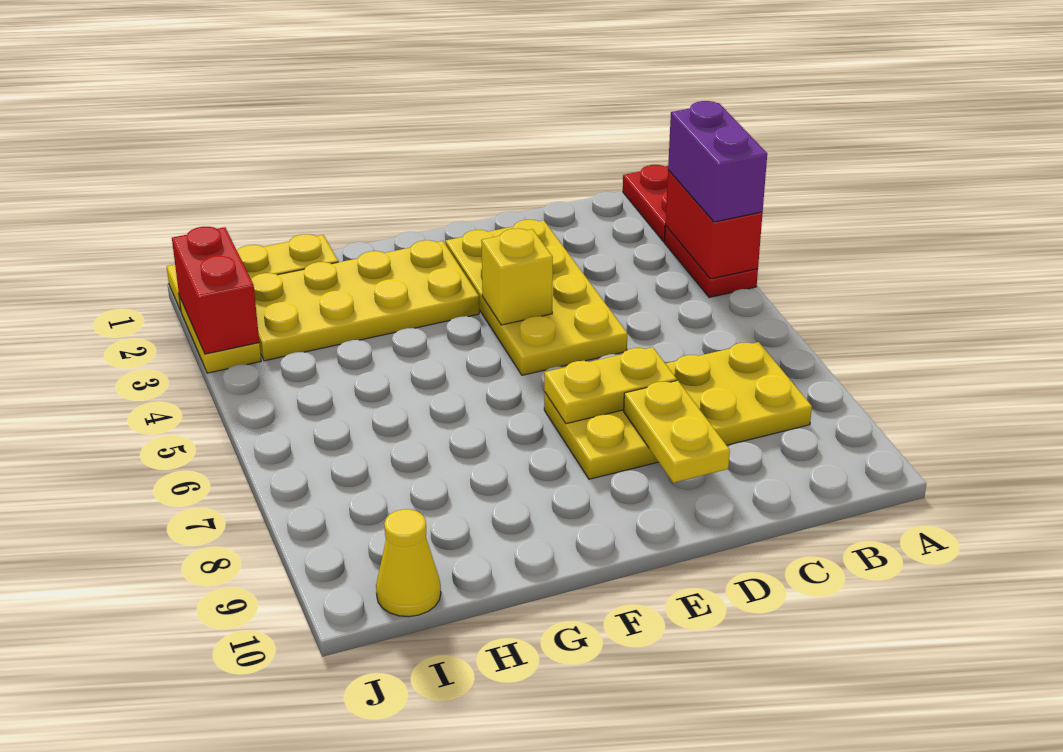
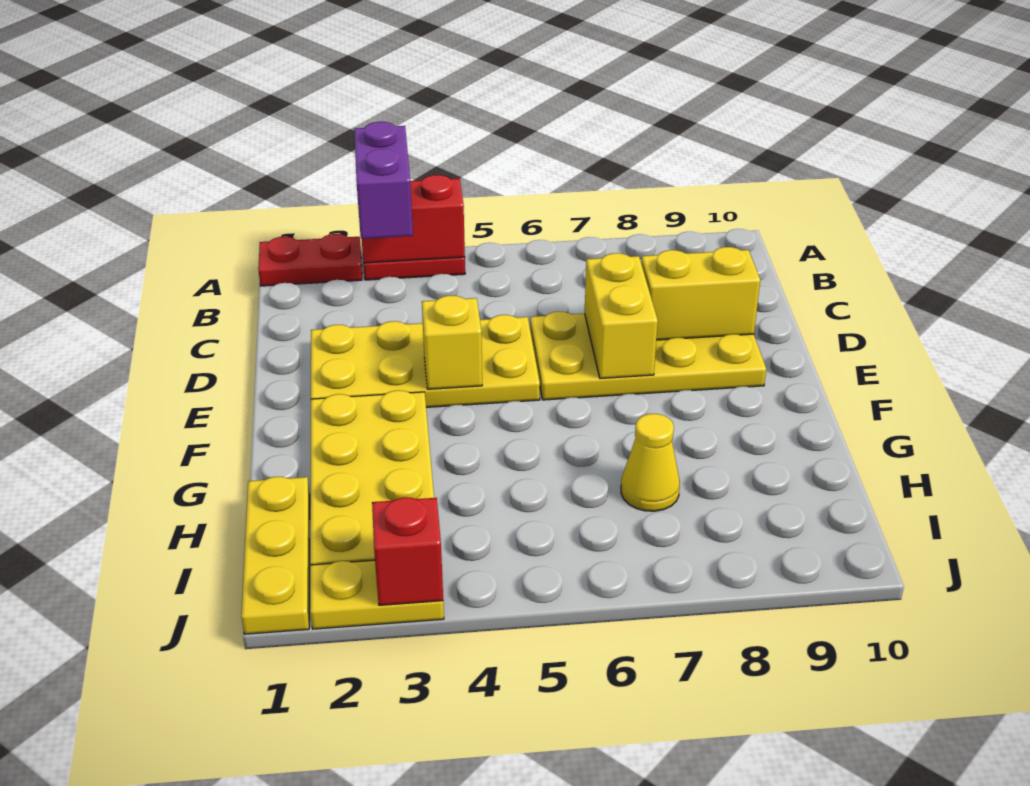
purple 1x2 brick [668,101,767,222] -> purple 1x2 brick turned to [354,122,413,239]
yellow 2x4 plate [544,342,812,479] -> yellow 2x4 plate turned to [530,311,766,400]
yellow 1x2 plate [544,347,677,424] -> yellow 1x2 brick [585,253,658,379]
yellow 1x2 plate [624,380,730,483] -> yellow 1x2 brick [641,247,760,340]
yellow 1x1 cone [376,509,441,617] -> yellow 1x1 cone moved to [621,414,680,511]
red 1x2 brick [172,227,259,354] -> red 1x1 brick [372,497,443,605]

